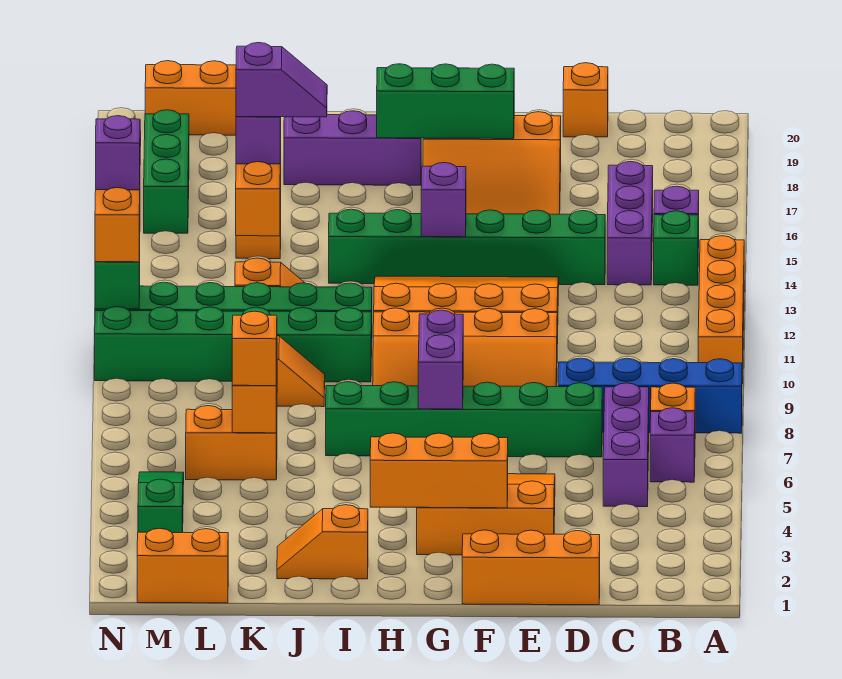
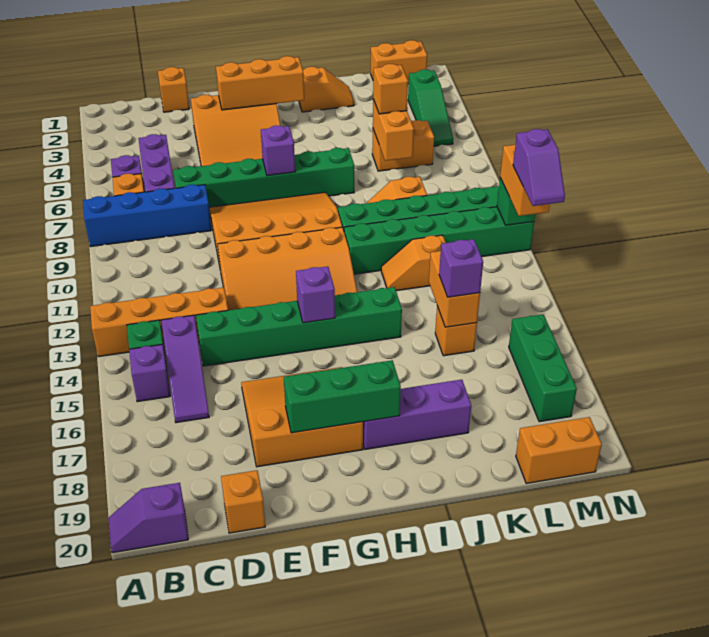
orange 1x4 brick [698,236,744,384] -> orange 1x4 brick turned to [90,287,228,357]
purple 1x3 brick [607,161,653,285] -> purple 1x3 slope [161,315,209,423]
orange 1x3 brick [462,530,600,605] -> orange 1x1 brick [158,67,189,112]
purple 1x2 brick [418,310,463,409] -> purple 1x1 brick [261,125,295,176]
purple 1x2 slope [236,43,327,117] -> purple 1x2 slope moved to [109,483,188,553]

